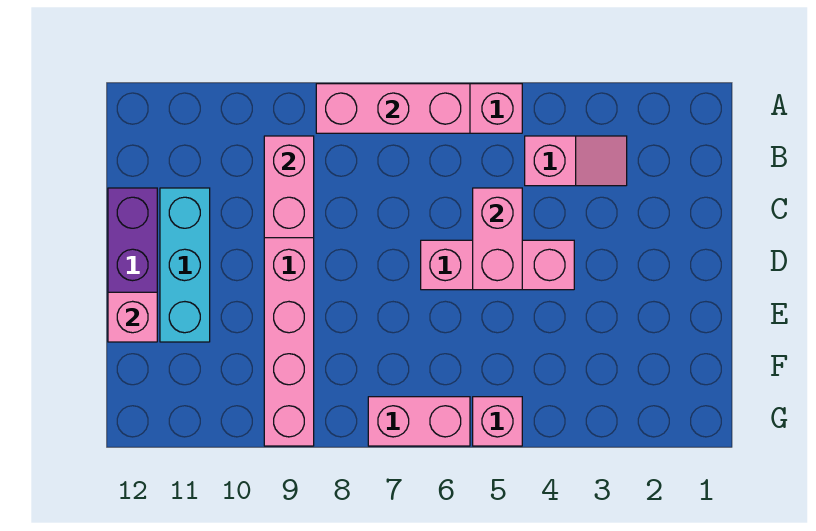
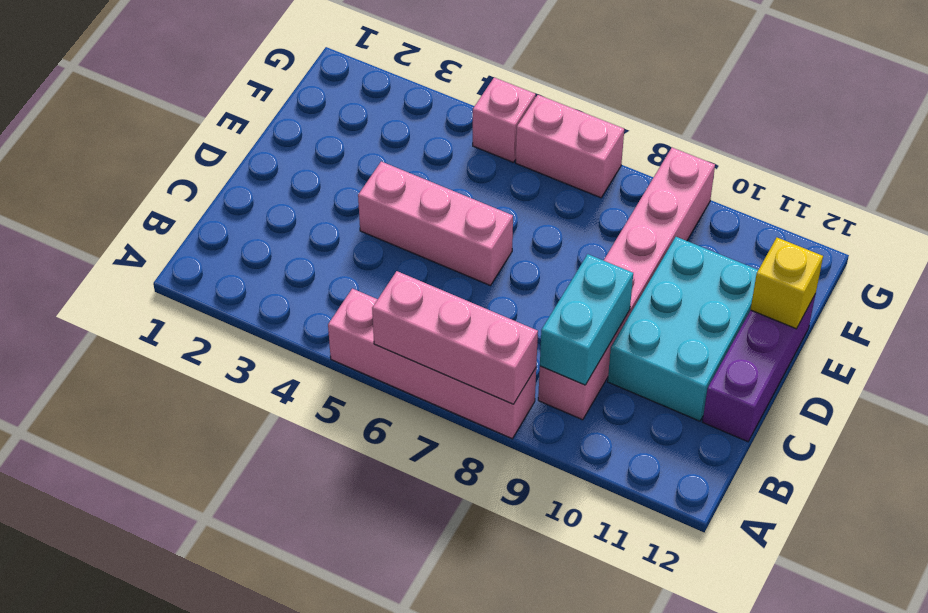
pink 1x2 slope [525,136,627,186] -> none
pink 1x2 brick [264,136,314,238] -> cyan 1x2 brick [540,254,633,385]
pink 1x2 brick [473,188,522,290] -> none
cyan 1x3 brick [160,188,210,342] -> cyan 2x3 brick [608,237,758,421]
pink 1x1 brick [108,292,157,342] -> yellow 1x1 brick [751,238,823,329]

